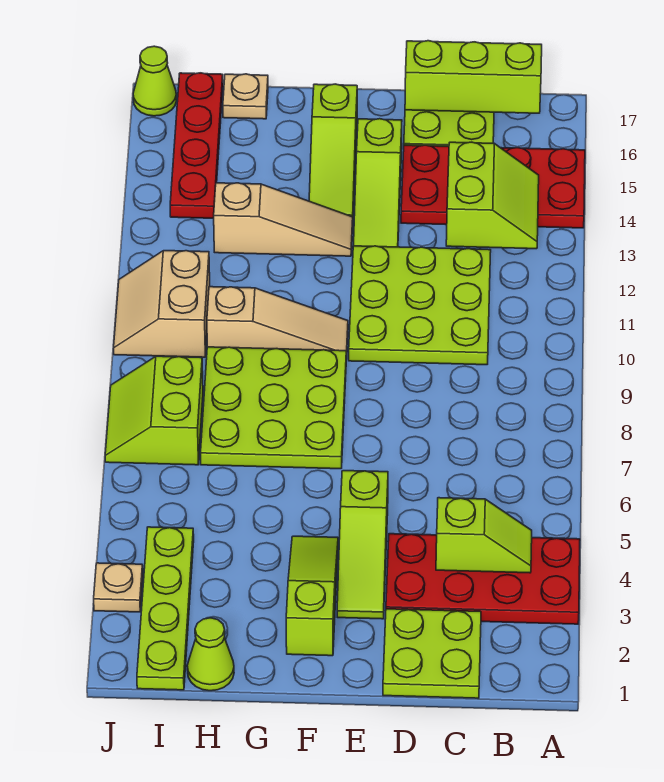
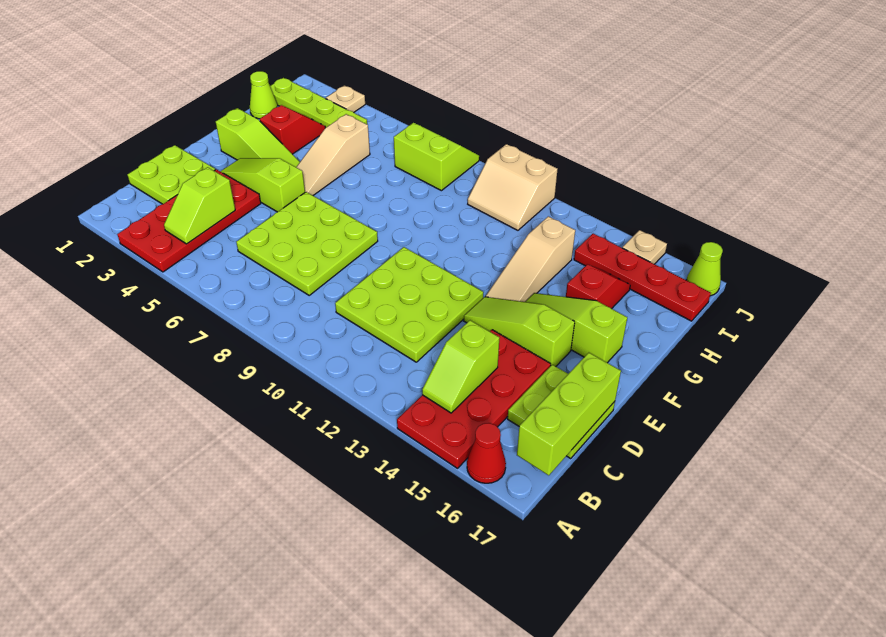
none -> red 1x1 cone [467,423,506,483]
lime 2x2 slope [446,142,539,249] -> lime 1x2 slope [422,320,499,413]
lime 3x3 plate [201,347,346,469] -> lime 3x3 plate moved to [236,192,378,295]
tan 1x3 slope [207,287,348,359] -> tan 1x3 slope moved to [296,114,370,195]
none -> red 1x2 slope [260,105,325,154]
none -> red 1x2 slope [565,264,630,309]
tan 1x1 plate [223,74,268,119] -> tan 1x1 plate moved to [622,230,667,264]
tan 2x2 slope [114,251,210,357] -> tan 2x2 slope turned to [468,144,558,230]

